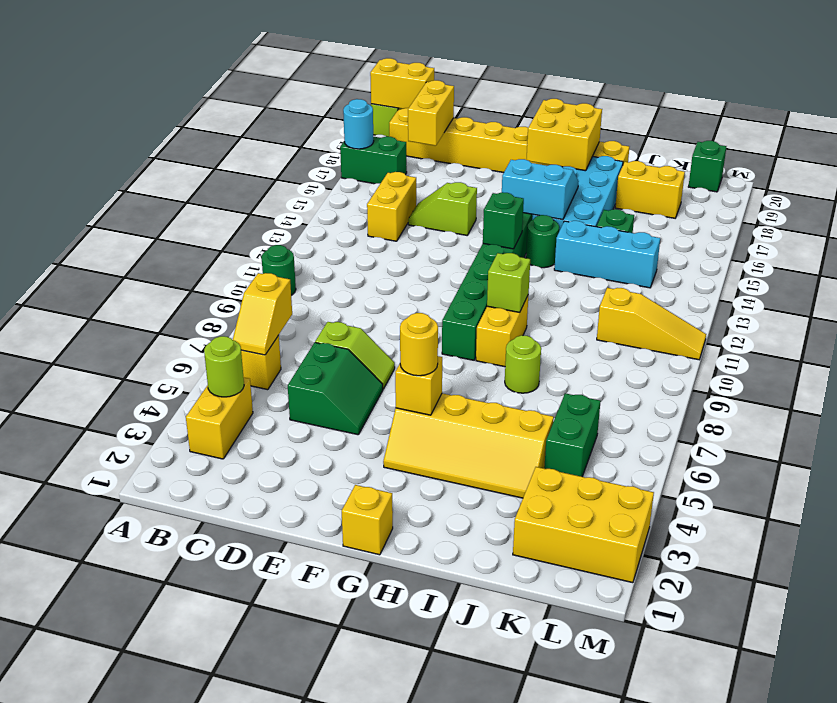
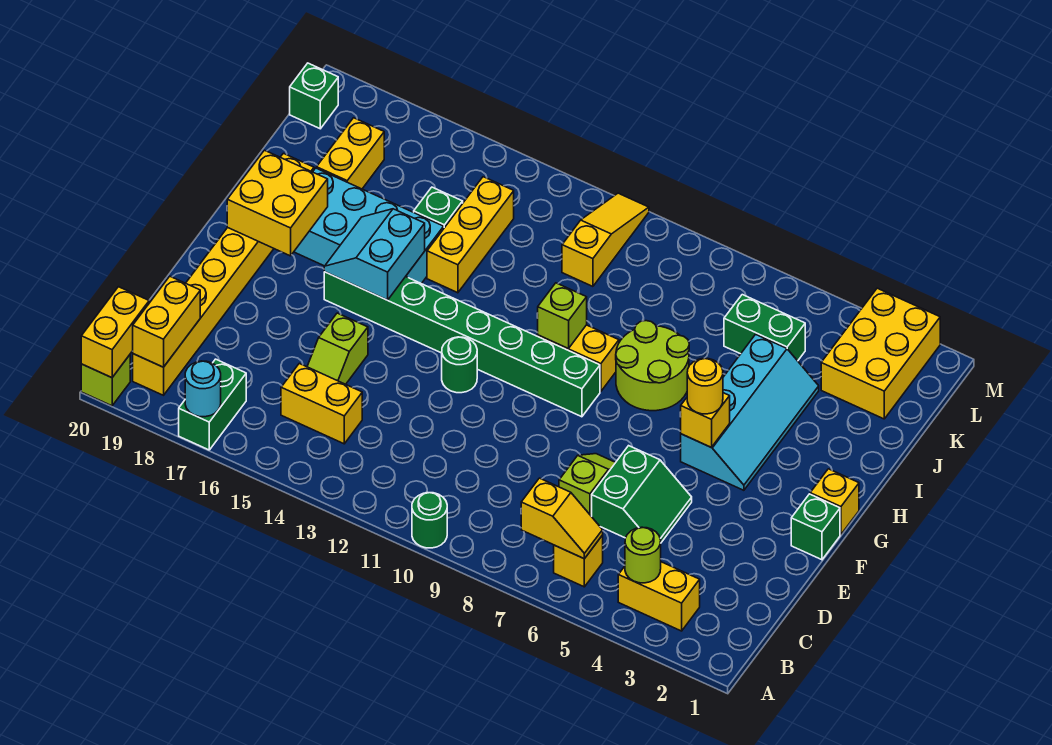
yellow 1x2 brick [408,80,454,146] -> yellow 1x2 brick turned to [133,276,200,367]
green 2x2 slope [288,343,383,435] -> green 2x2 slope turned to [592,446,692,542]
yellow 2x4 slope [383,393,554,498] -> cyan 2x4 slope [681,334,819,490]
green 1x1 brick [483,192,524,249] -> green 1x1 brick moved to [791,494,840,560]
green 1x1 round brick [526,215,559,268] -> green 1x1 round brick moved to [442,337,477,393]
lime 1x1 round brick [505,335,541,393] -> lime 2x2 round brick [616,321,689,411]
cyan 1x3 brick [554,221,660,288] -> yellow 1x3 brick [427,177,514,293]

